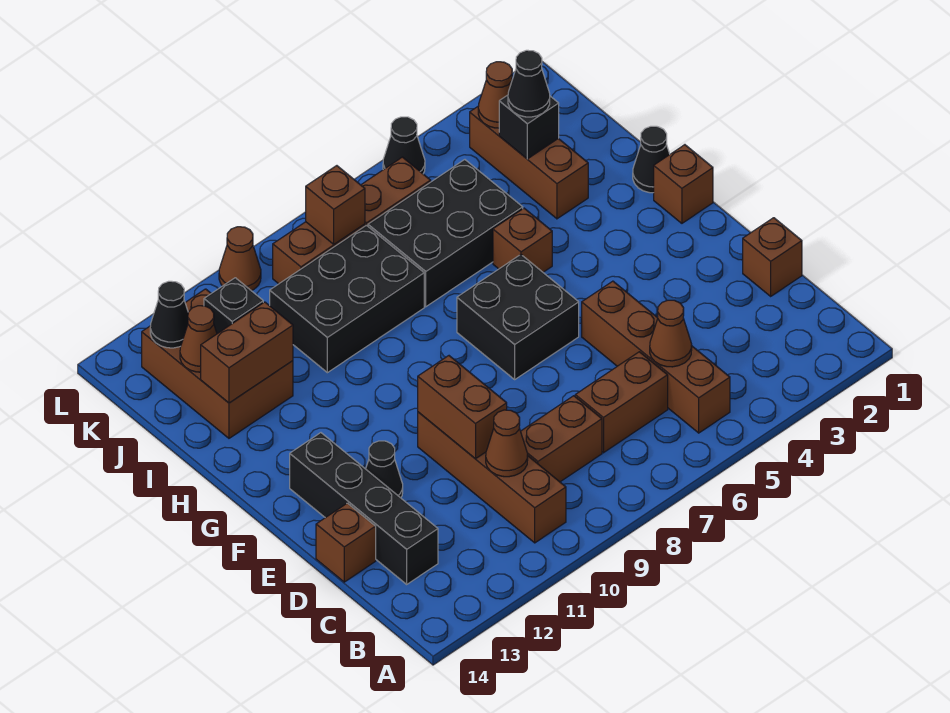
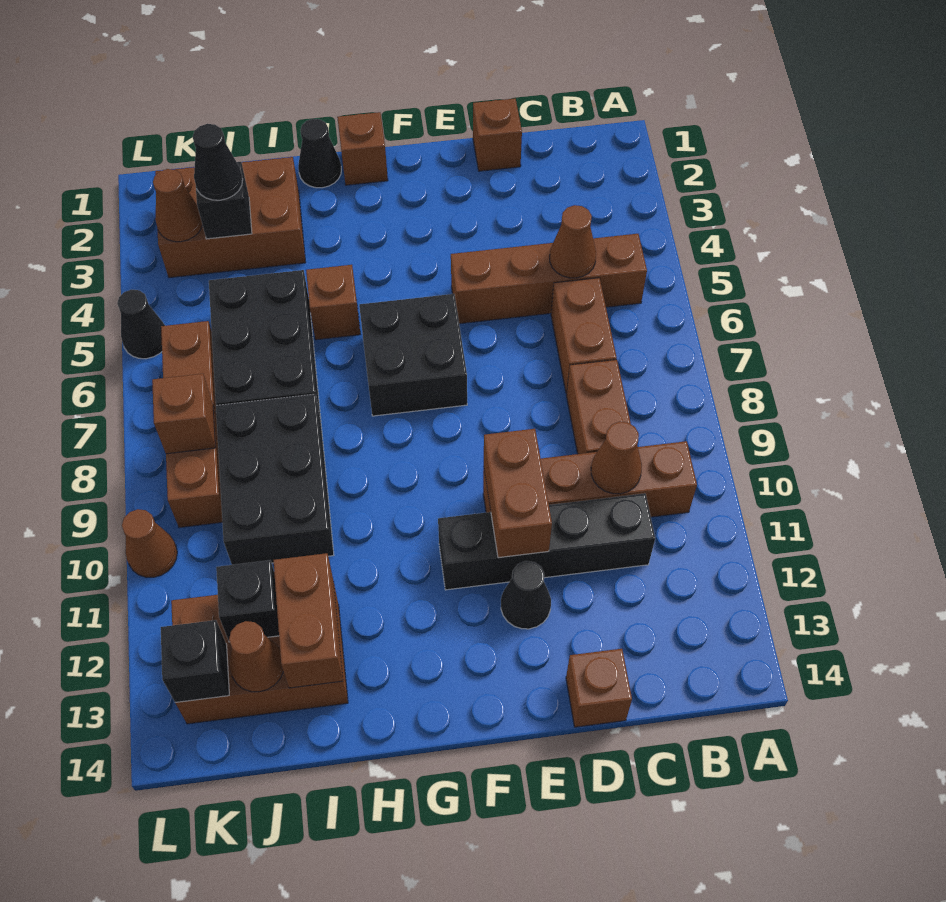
black 1x4 brick [290,433,438,584] -> black 1x4 brick moved to [438,493,655,590]
brown 1x2 brick [418,356,507,459] -> brown 1x2 brick turned to [484,429,552,558]
brown 1x3 brick [470,106,588,219] -> brown 2x3 brick [155,157,306,278]
black 1x1 cone [150,281,188,348] -> black 1x1 brick [161,620,229,703]

